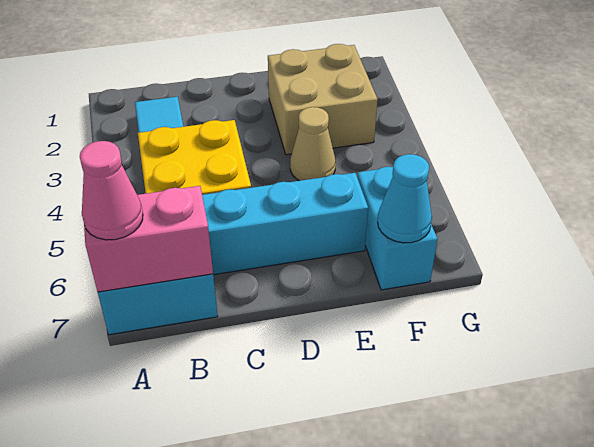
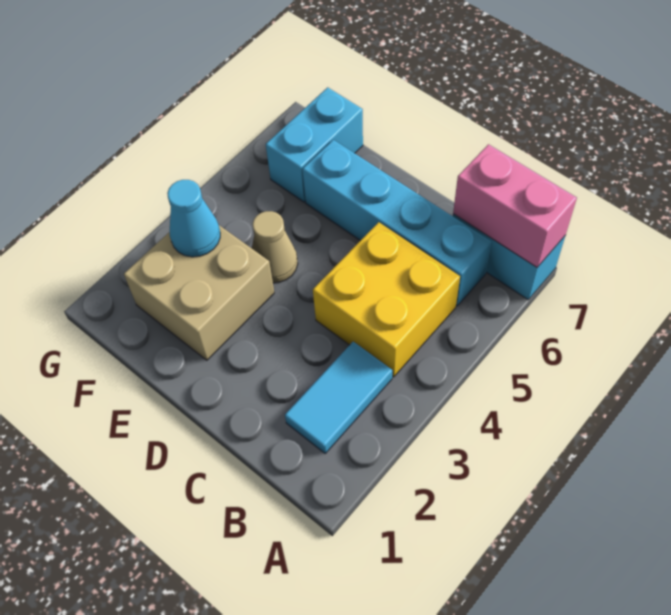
pink 1x1 cone [80,141,143,240] -> none
cyan 1x1 cone [378,154,432,243] -> cyan 1x1 cone moved to [167,180,220,257]

